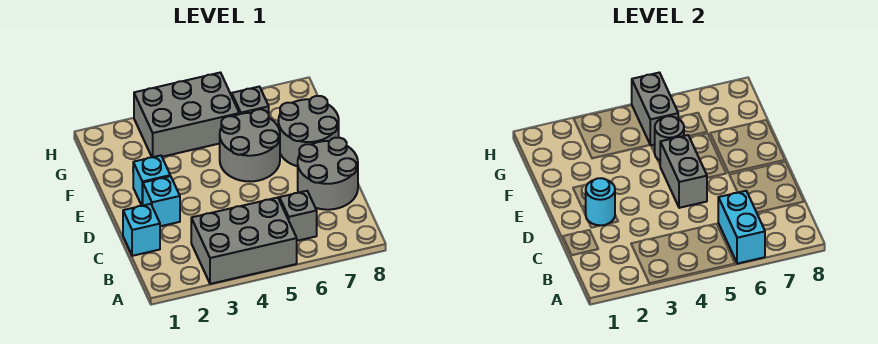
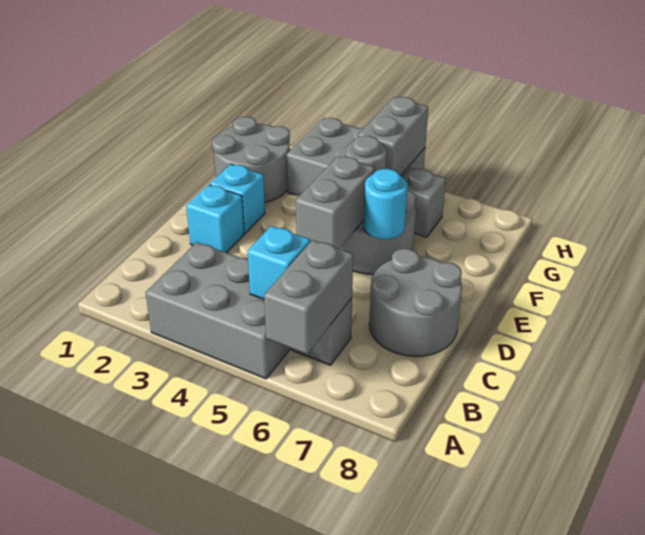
cyan 1x2 brick [718,191,765,264] -> grey 1x2 brick [264,240,353,354]
cyan 1x1 brick [123,204,160,256] -> cyan 1x1 brick moved to [247,226,311,299]
cyan 1x1 round brick [586,178,615,225] -> cyan 1x1 round brick moved to [364,169,407,239]
grey 2x2 round brick [278,96,339,166] -> grey 2x2 round brick moved to [212,117,290,202]

